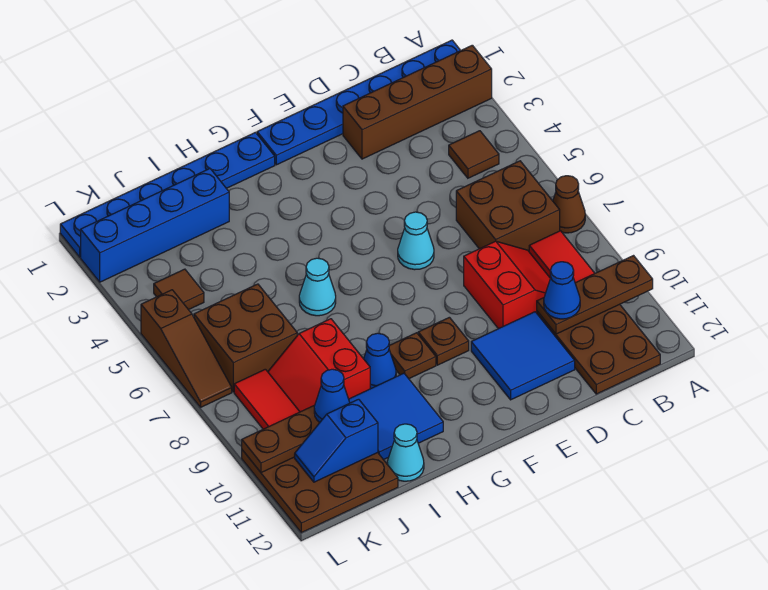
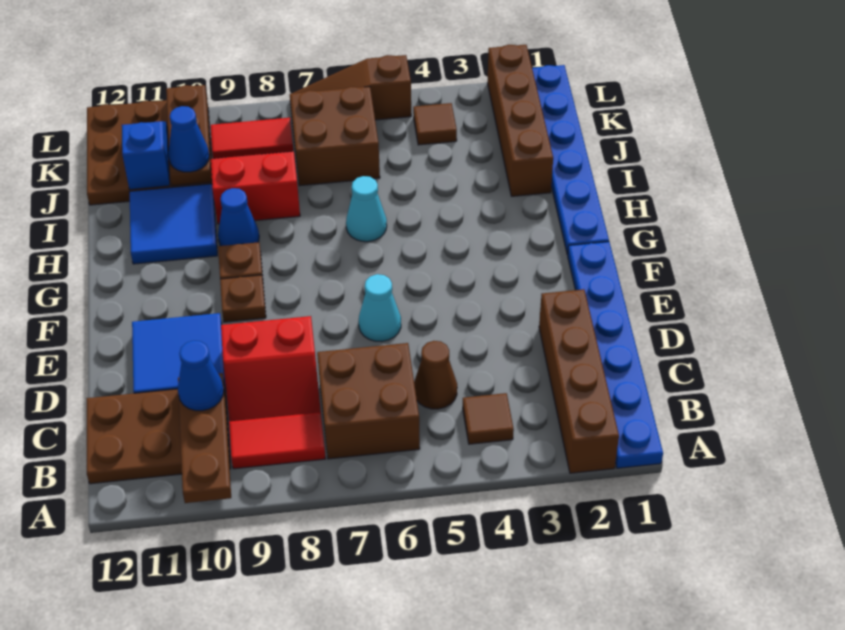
brown 1x1 cone [553,176,585,233] -> brown 1x1 cone moved to [414,341,457,409]
blue 1x4 brick [81,169,229,282] -> brown 1x4 brick [487,45,553,196]
cyan 1x1 cone [387,424,424,481] -> none

